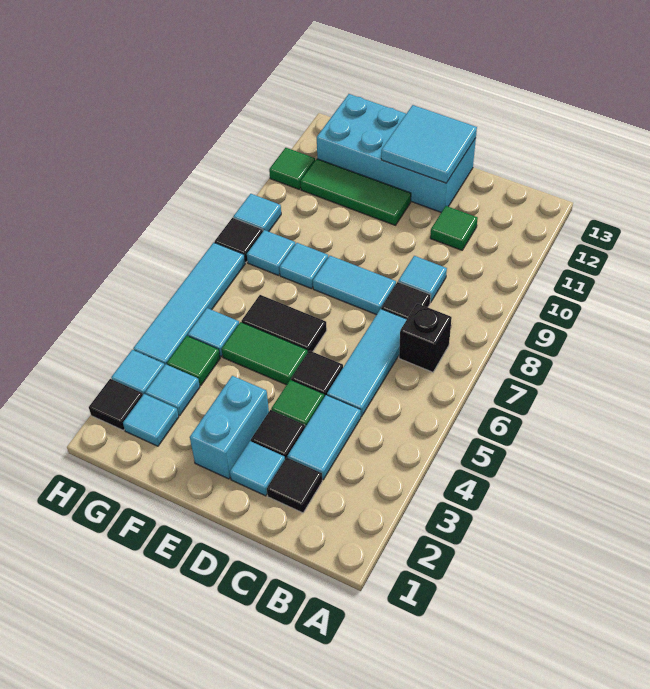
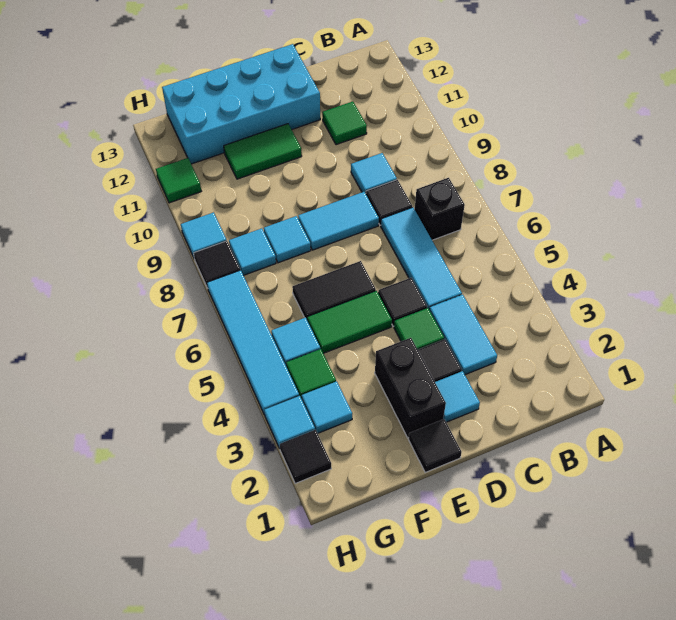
black 1x1 tile [267,457,322,513] -> black 1x1 tile moved to [408,419,462,472]
cyan 2x2 tile [381,105,477,183] -> none
cyan 1x2 brick [190,376,269,479] -> black 1x2 brick [375,338,446,438]
green 1x3 tile [301,159,411,225] -> green 1x2 tile [224,124,302,179]
cyan 1x1 tile [123,394,179,446] -> none

